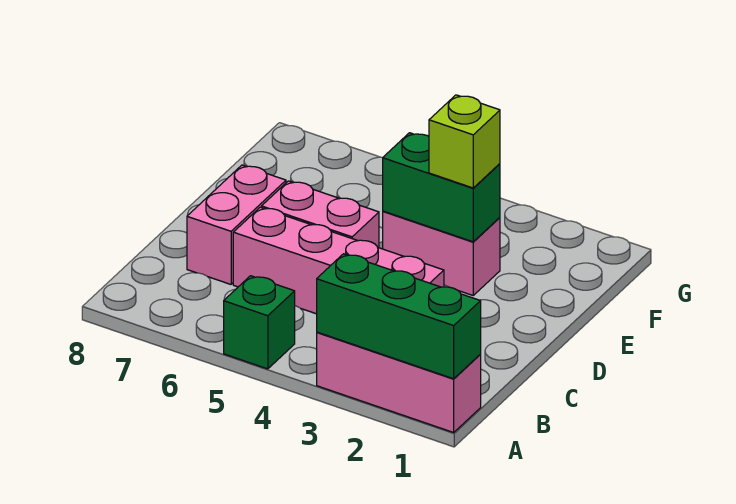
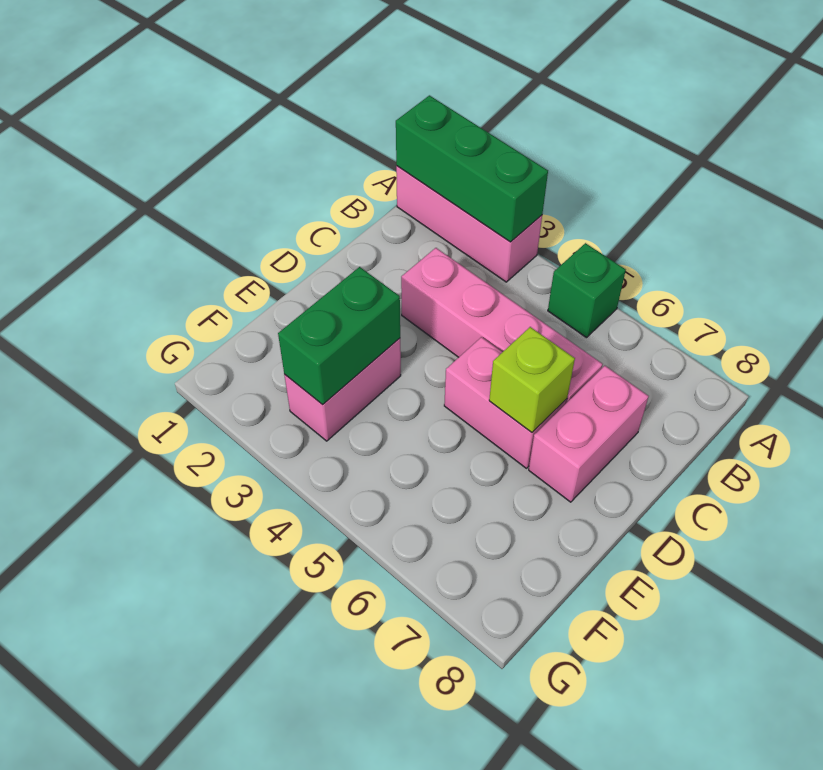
pink 1x2 brick [383,211,500,295] -> pink 1x2 brick turned to [284,338,401,441]
green 1x2 brick [383,133,500,242] -> green 1x2 brick turned to [278,267,400,405]
lime 1x1 brick [429,95,500,188] -> lime 1x1 brick moved to [489,327,575,432]

